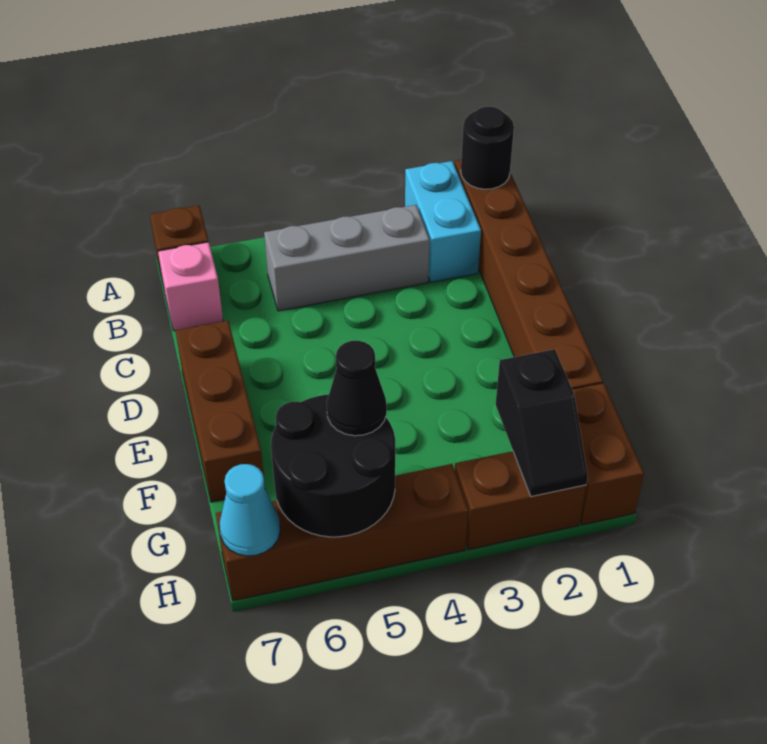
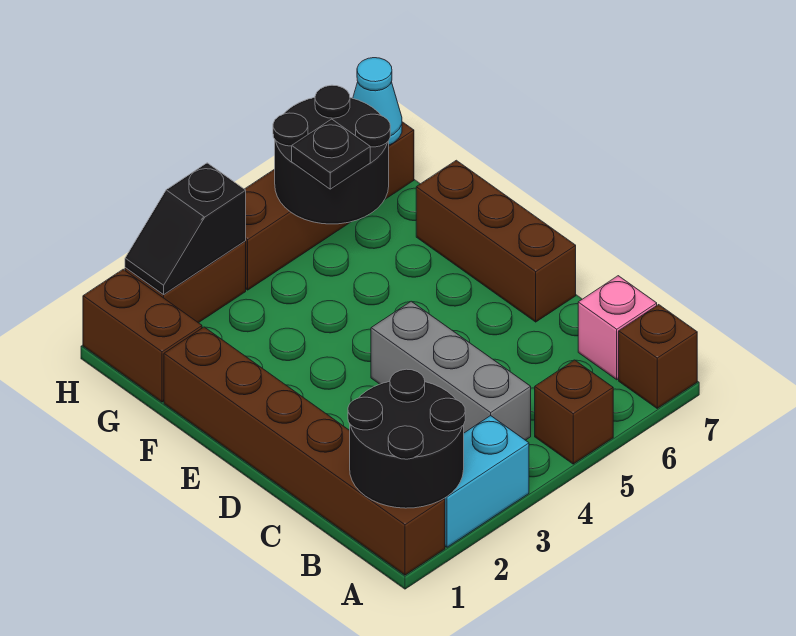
black 1x1 round brick [461,107,514,189] -> black 2x2 round brick [348,369,465,508]
cyan 1x2 brick [405,161,481,282] -> cyan 1x2 brick turned to [445,416,529,547]
none -> brown 1x1 brick [535,360,613,464]
grey 1x3 brick [264,205,430,311] -> grey 1x3 brick turned to [371,301,531,440]
black 1x2 slope [496,349,588,497] -> black 1x2 slope turned to [125,163,246,294]
black 1x1 cone [327,341,387,436] -> black 1x1 plate [292,119,370,189]

